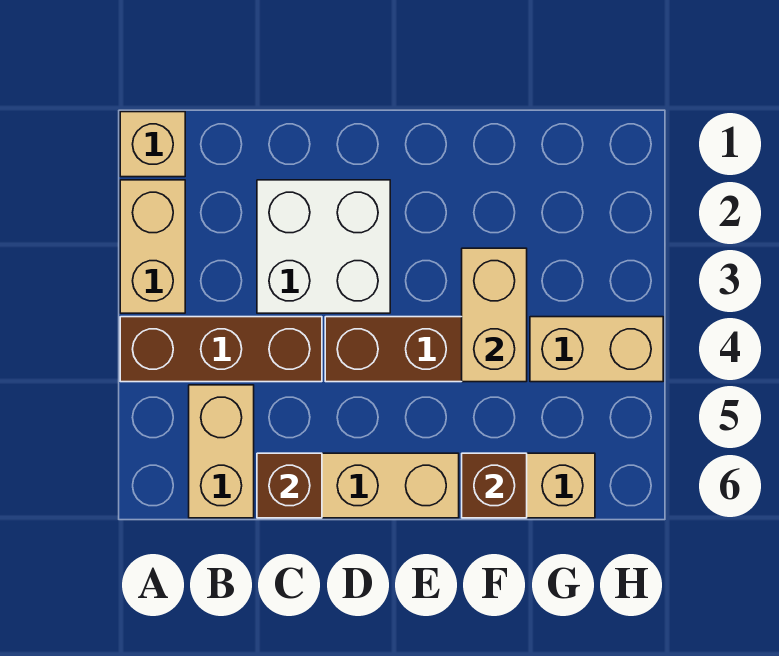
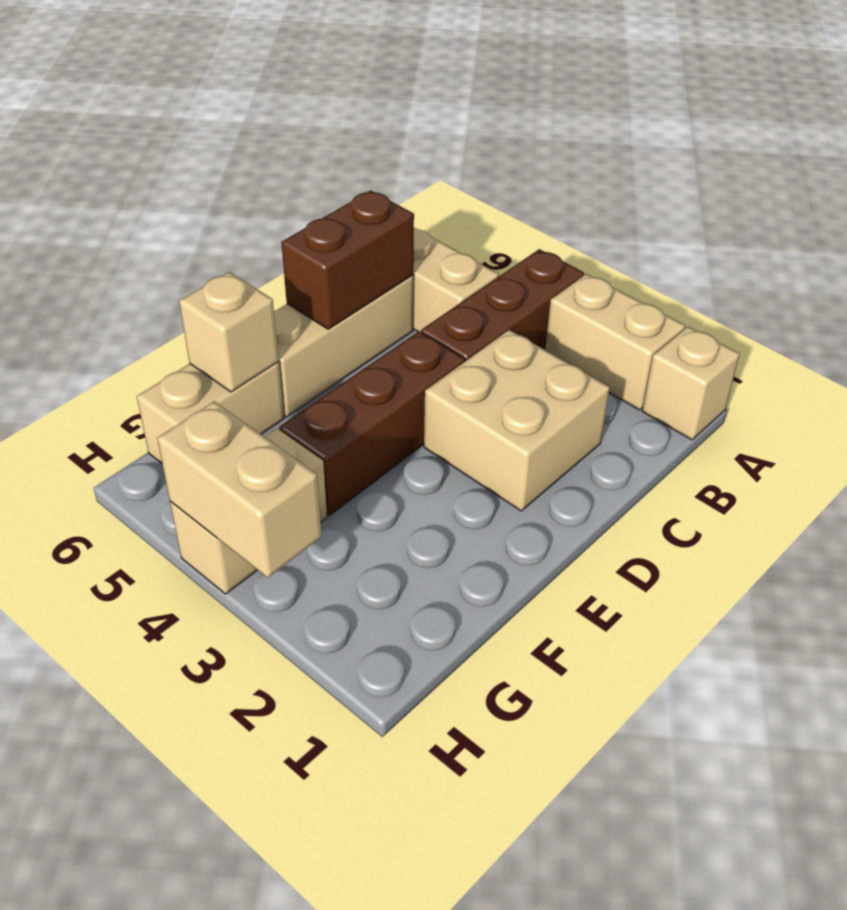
white 2x2 brick [257,180,390,313] -> tan 2x2 brick [424,330,610,511]
brown 1x1 brick [257,453,322,518] -> brown 1x2 brick [281,190,414,329]
tan 1x2 brick [462,248,527,382] -> tan 1x2 brick moved to [157,401,321,578]
brown 1x1 brick [462,453,527,518] -> tan 1x1 brick [179,272,279,392]

